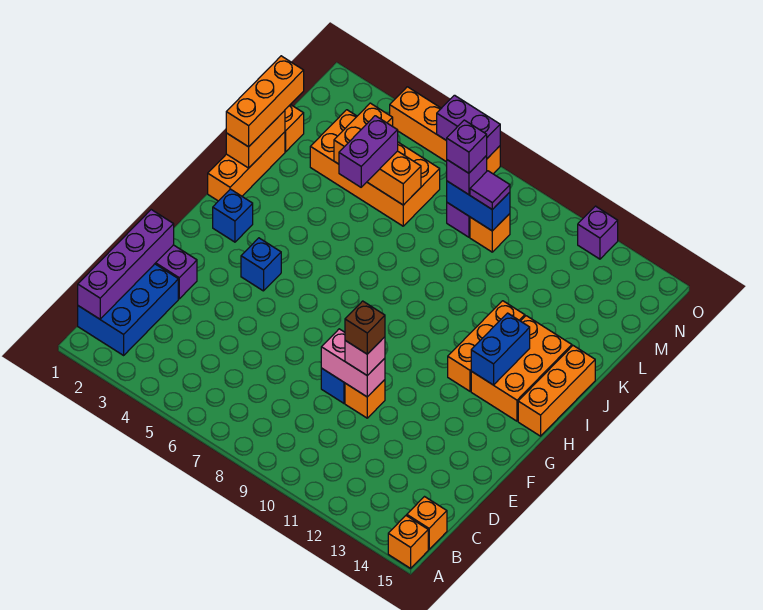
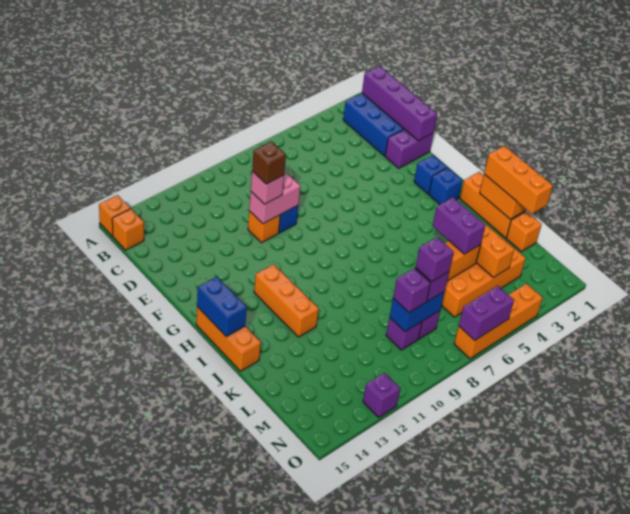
blue 1x1 brick [241,238,281,291] -> blue 1x1 brick moved to [414,155,447,194]
orange 2x3 brick [471,316,572,421] -> none
blue 1x2 brick [471,313,530,385] -> blue 1x2 brick moved to [197,277,247,337]
orange 1x1 brick [470,214,510,252] -> purple 1x1 brick [386,318,422,350]
purple 1x1 tile [470,171,510,210] -> purple 1x1 brick [393,268,431,312]

